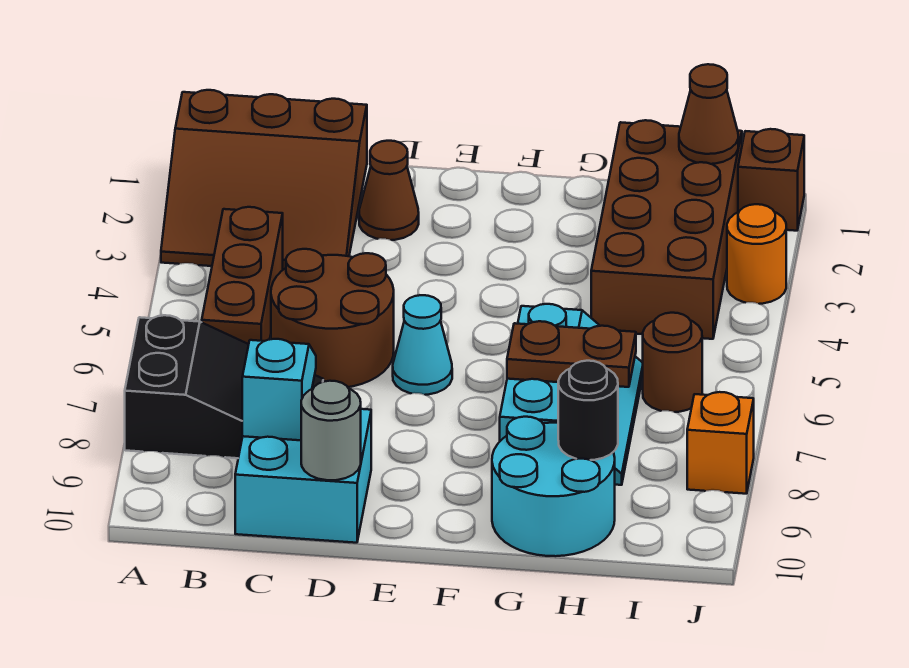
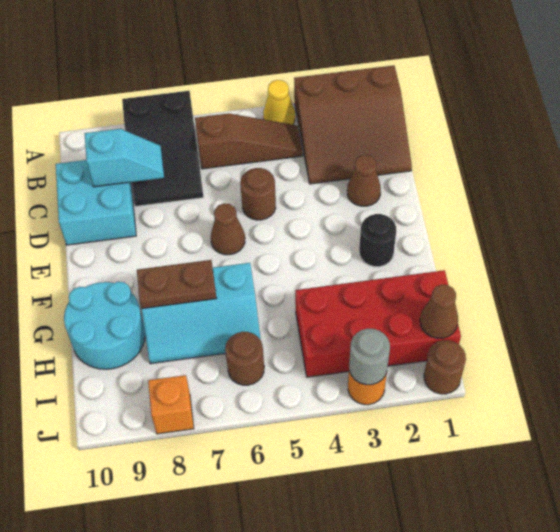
brown 3x3 slope [161,90,367,270] -> brown 3x3 slope turned to [294,65,412,184]
none -> yellow 1x1 cone [263,80,295,125]
brown 1x3 brick [202,207,283,344] -> brown 1x3 slope [195,113,303,169]
brown 2x2 round brick [271,249,394,387] -> brown 1x1 round brick [240,168,276,220]
grey 1x1 round brick [301,381,361,480] -> grey 1x1 round brick moved to [349,329,390,385]
cyan 1x1 cone [393,295,452,395] -> brown 1x1 cone [211,203,245,255]
brown 1x2 plate [507,321,636,387] -> brown 1x2 plate turned to [137,260,216,309]
brown 2x4 brick [591,120,742,339] -> red 2x4 brick [295,270,461,377]
black 1x1 round brick [558,361,618,460] -> black 1x1 round brick moved to [359,214,396,267]
brown 1x1 brick [738,129,804,231] -> brown 1x1 round brick [424,340,466,394]

